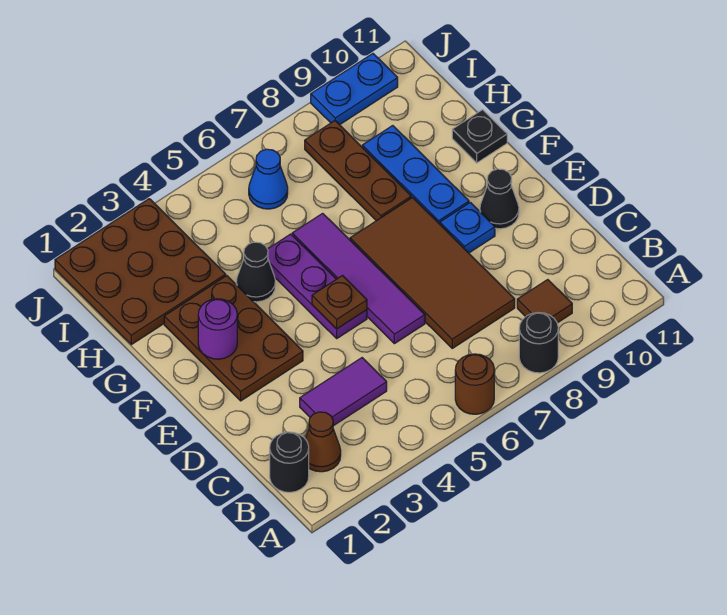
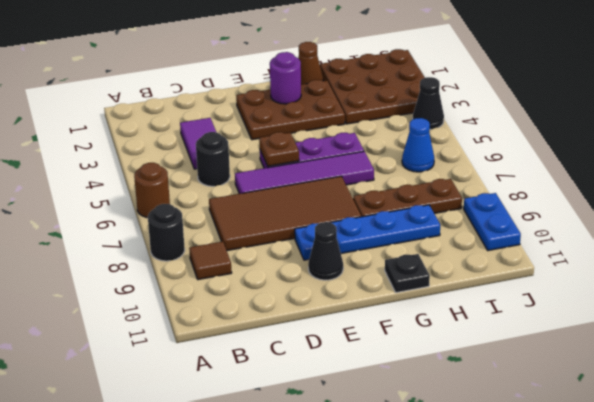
black 1x1 round brick [270,432,309,492] -> black 1x1 round brick moved to [196,132,230,186]
brown 1x1 cone [305,412,341,472] -> brown 1x1 cone moved to [298,42,323,85]
black 1x1 cone [236,242,275,302] -> black 1x1 cone moved to [413,77,444,129]

